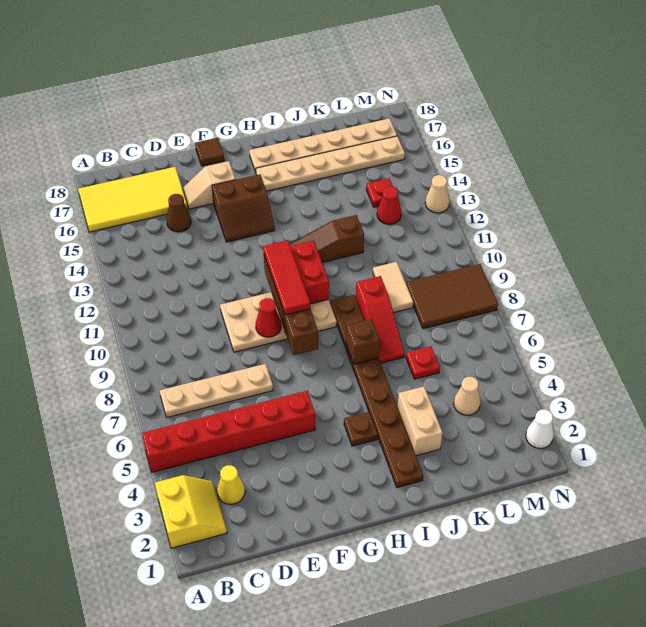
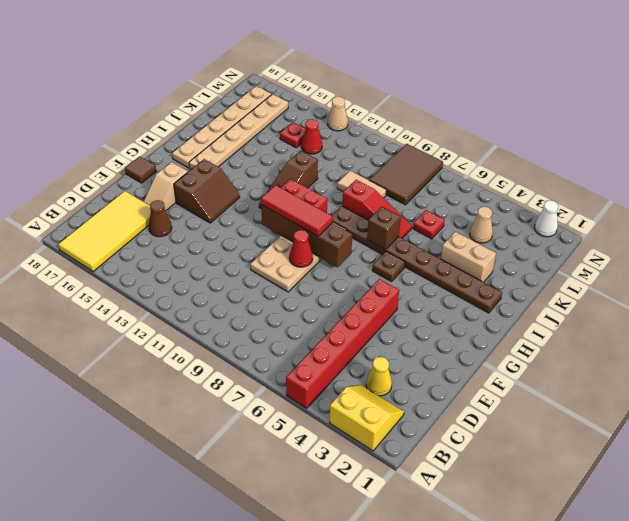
tan 1x4 plate [160,364,273,417] -> none
brown 1x1 plate [344,412,378,446] -> brown 1x1 plate moved to [372,251,405,282]

